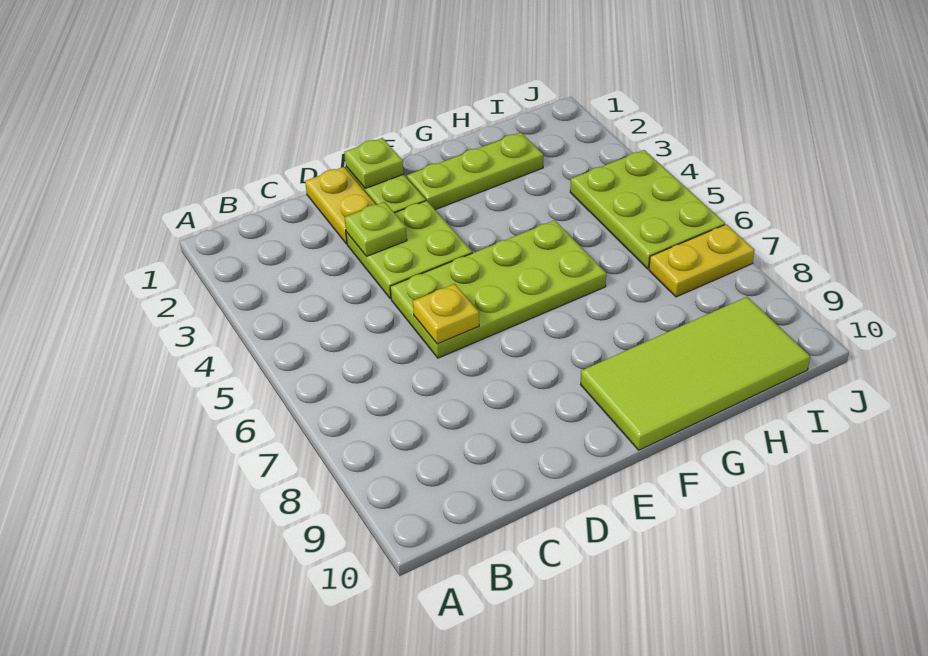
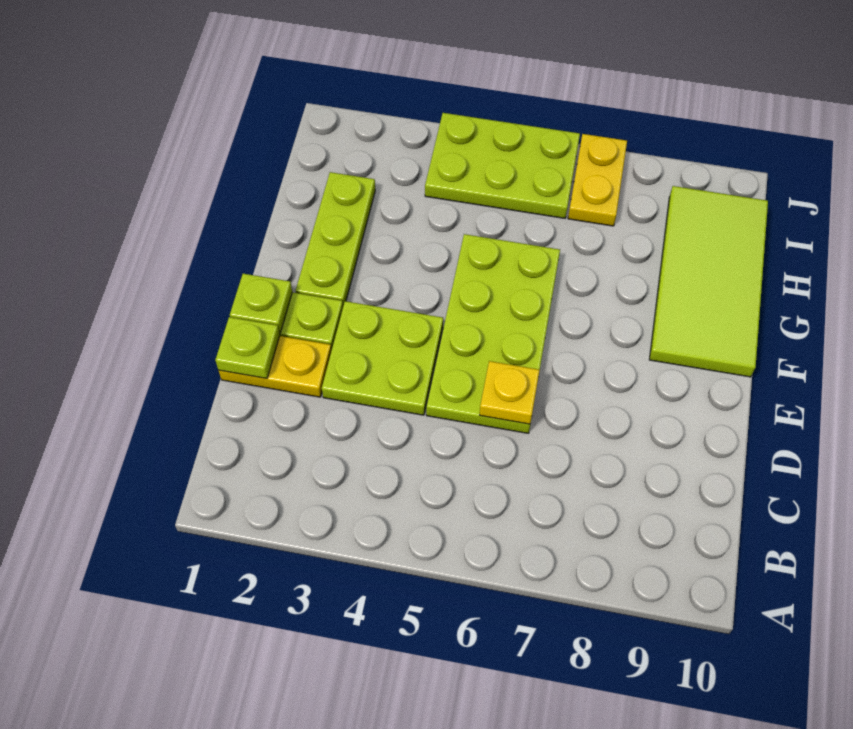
lime 1x1 plate [344,202,407,256] -> lime 1x1 plate moved to [215,317,280,378]

